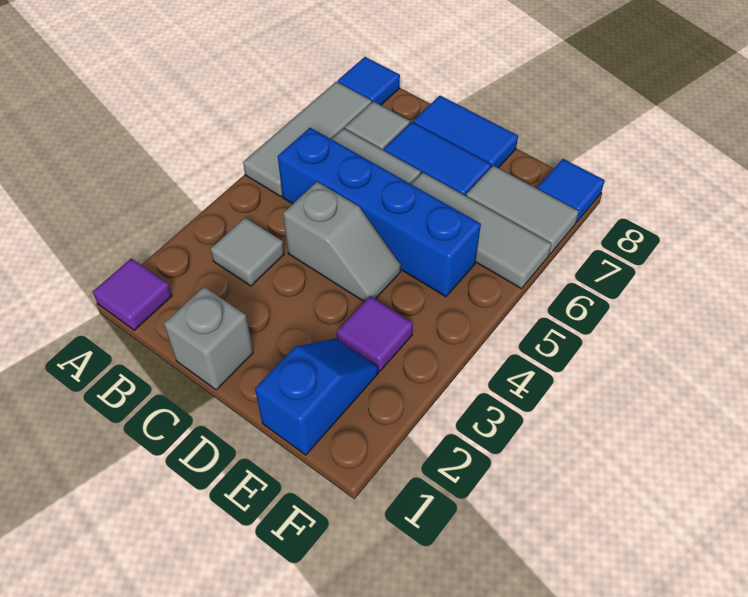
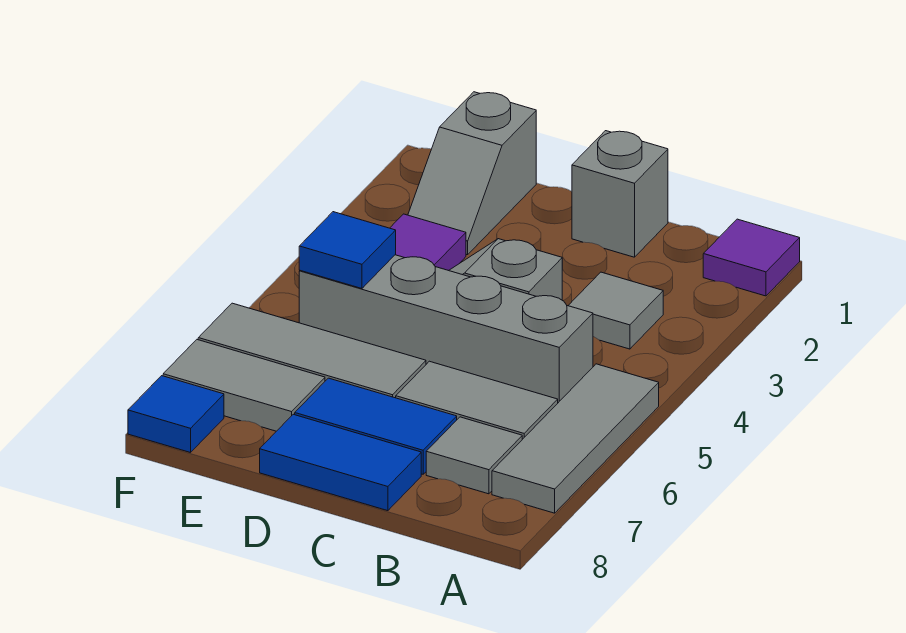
blue 1x1 tile [338,57,400,105] -> blue 1x1 tile moved to [299,212,396,288]
blue 1x4 brick [278,128,481,297] -> grey 1x4 brick [299,255,593,403]
blue 1x2 slope [255,339,378,455] -> grey 1x2 slope [408,92,536,255]

